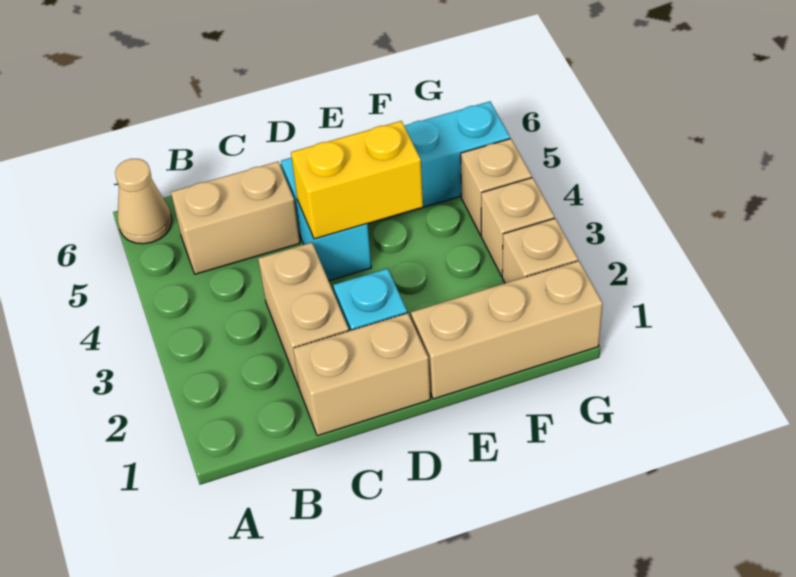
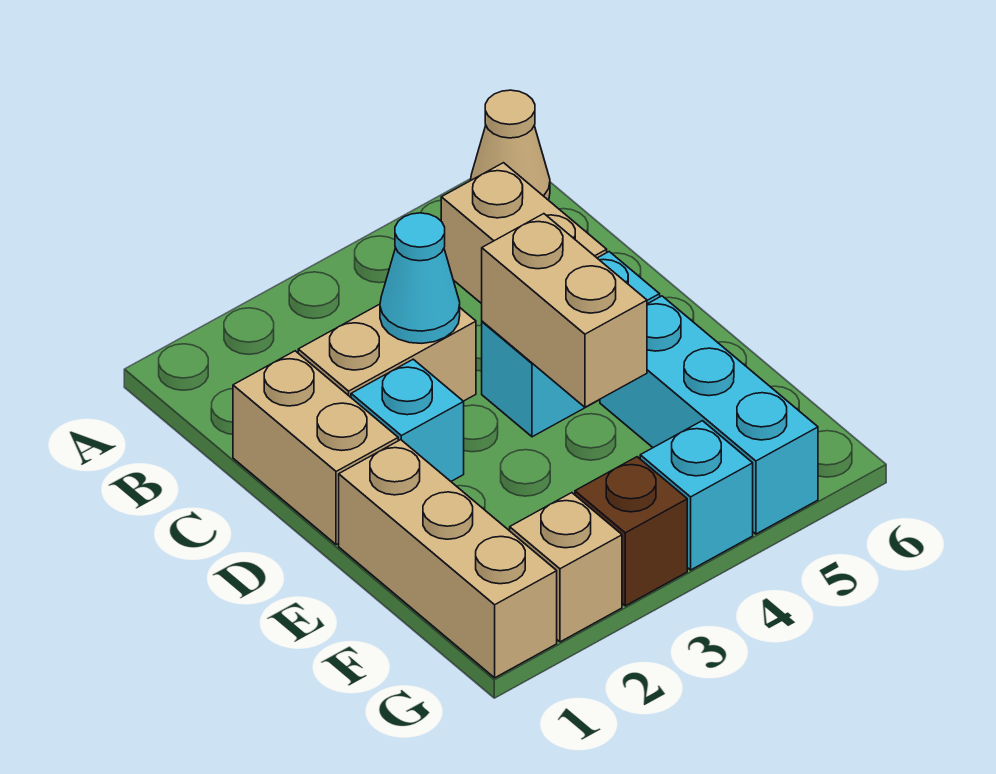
none -> cyan 1x1 cone [380,213,460,343]
yellow 1x2 brick [291,121,423,239] -> tan 1x2 brick [482,214,647,407]
tan 1x1 brick [481,178,554,276] -> brown 1x1 brick [575,457,687,606]
tan 1x1 brick [461,139,532,235] -> cyan 1x1 brick [640,421,753,570]

